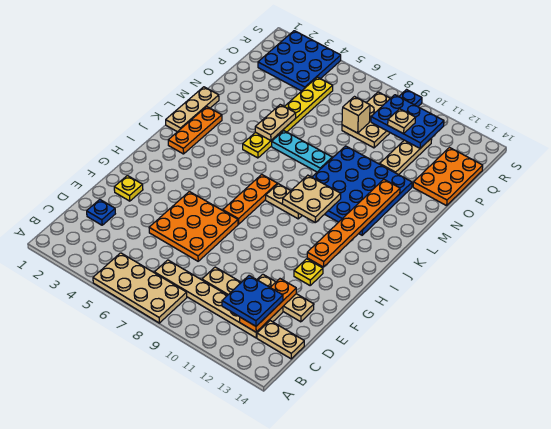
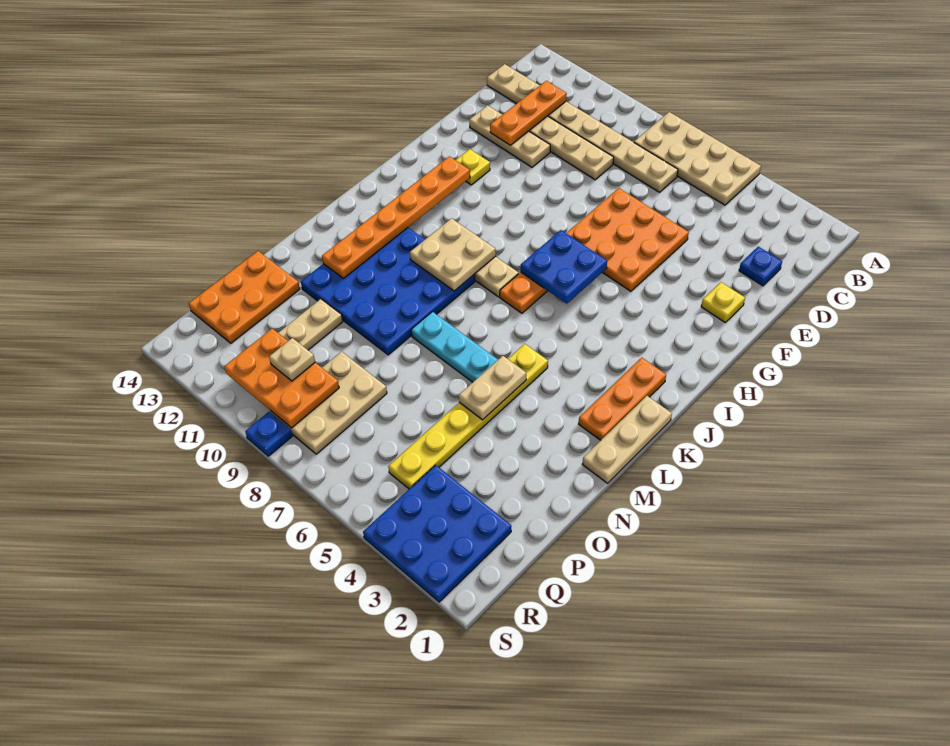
blue 2x2 plate [222,275,283,326] -> blue 2x2 plate moved to [521,230,607,304]
tan 1x1 brick [342,97,370,133] -> none
blue 2x3 plate [371,95,444,148] -> orange 2x3 plate [224,329,339,428]

